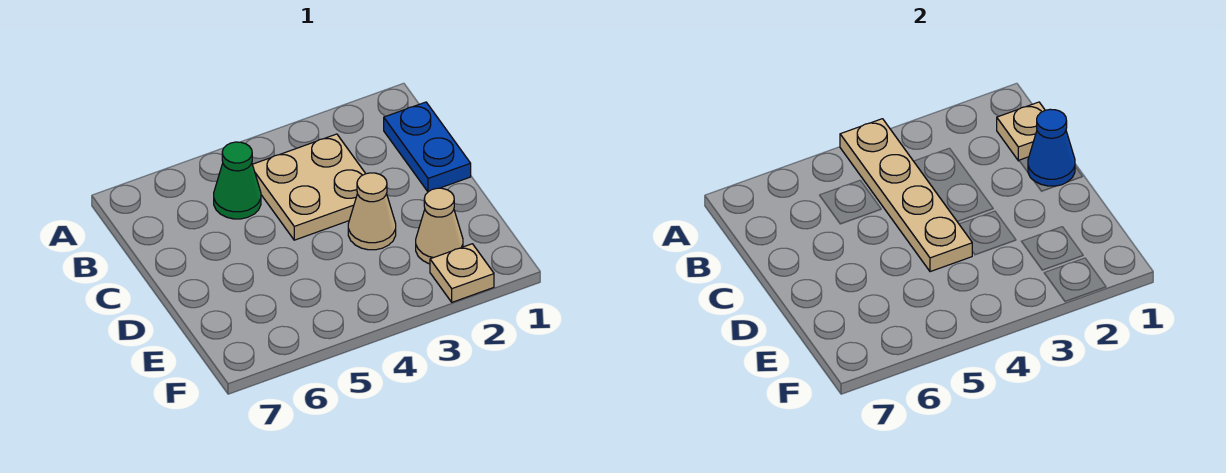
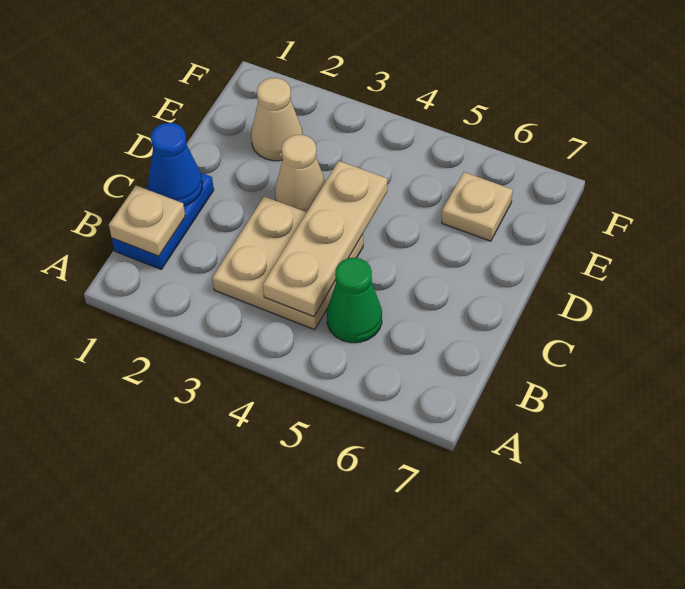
tan 1x4 plate [840,119,972,272] -> tan 1x3 plate [263,161,387,317]
tan 1x1 plate [430,244,494,302] -> tan 1x1 plate moved to [442,172,513,241]

